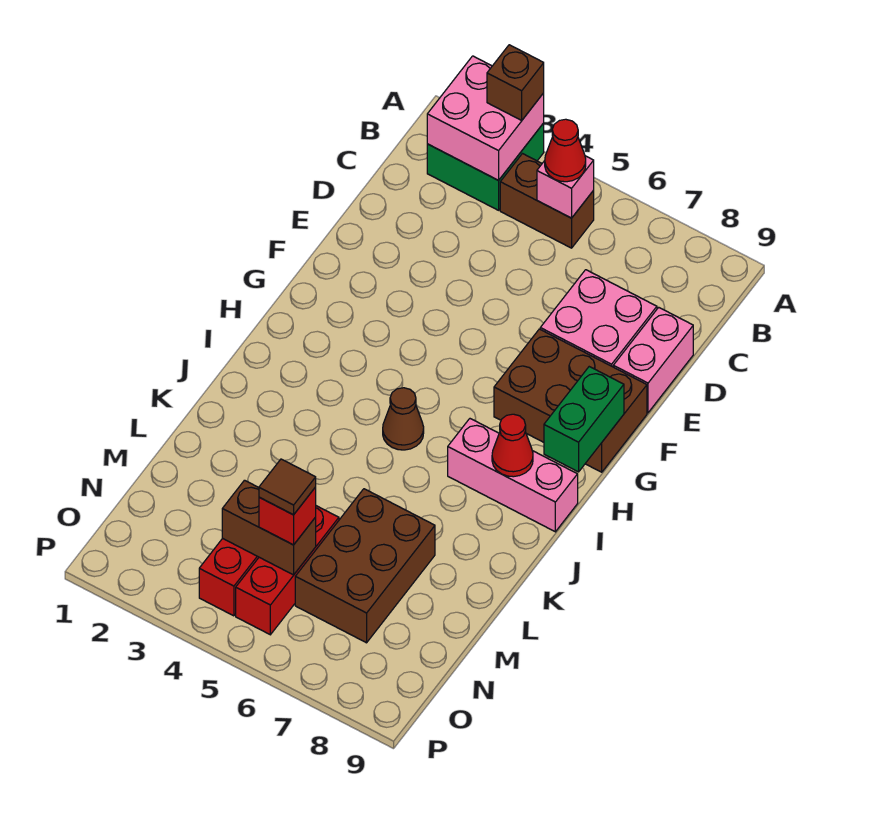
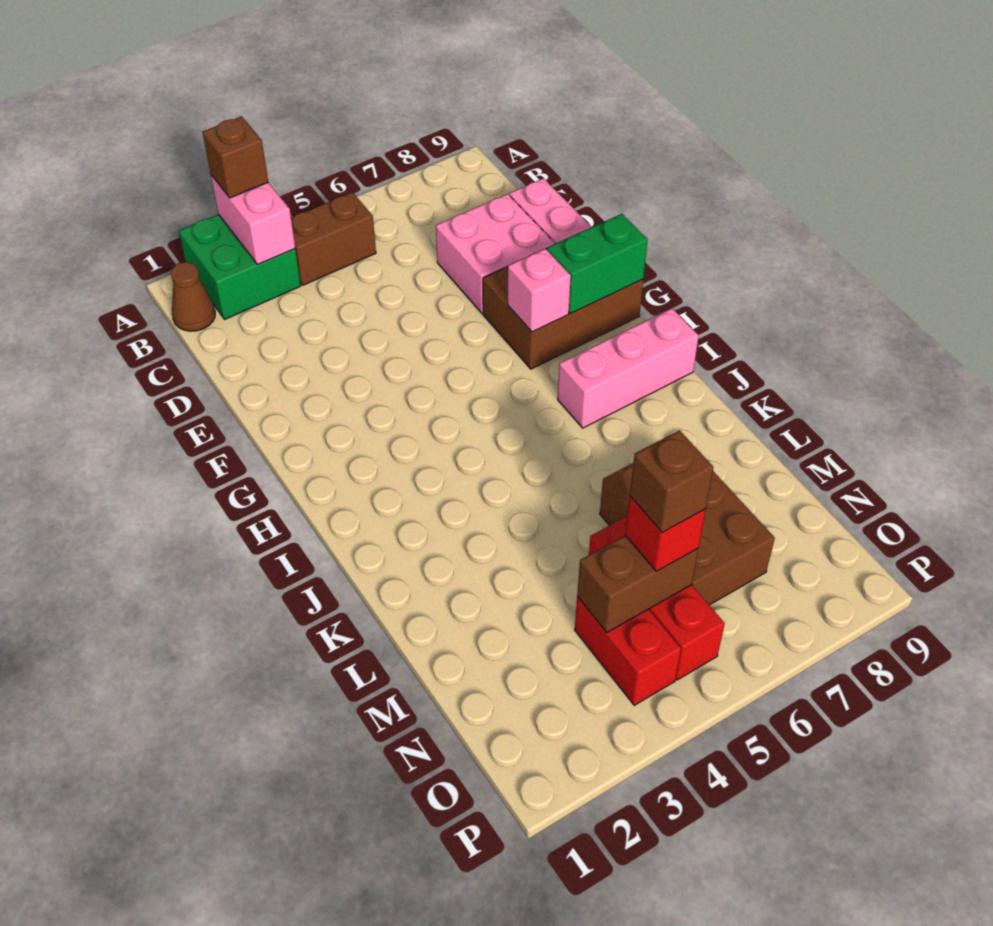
pink 2x2 brick [427,56,544,180] -> pink 1x2 brick [211,175,295,264]
pink 1x1 brick [537,156,594,218] -> pink 1x1 brick moved to [508,249,571,332]
red 1x1 cone [545,119,586,182] -> none
green 1x2 brick [544,367,624,472] -> green 1x2 brick turned to [547,214,648,313]
brown 1x1 cone [383,388,424,450] -> brown 1x1 cone moved to [171,262,215,331]
red 1x1 cone [492,414,533,477] -> none
brown 1x1 tile [259,459,316,515] -> brown 1x1 brick [630,430,713,533]

